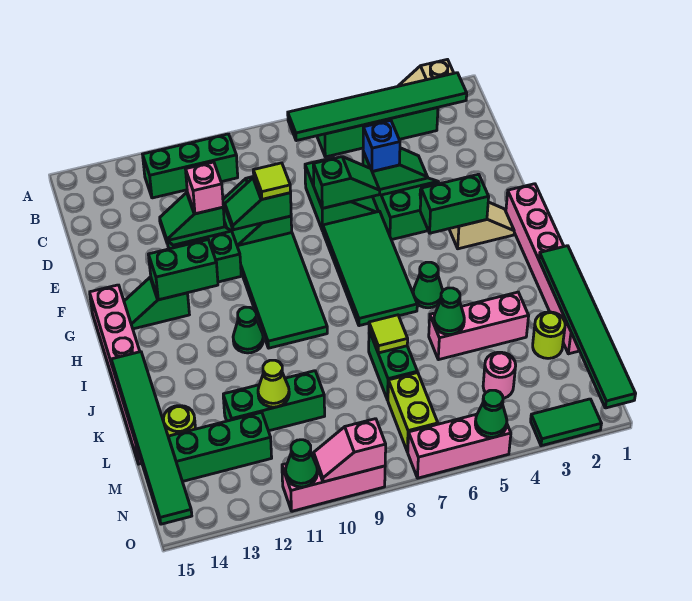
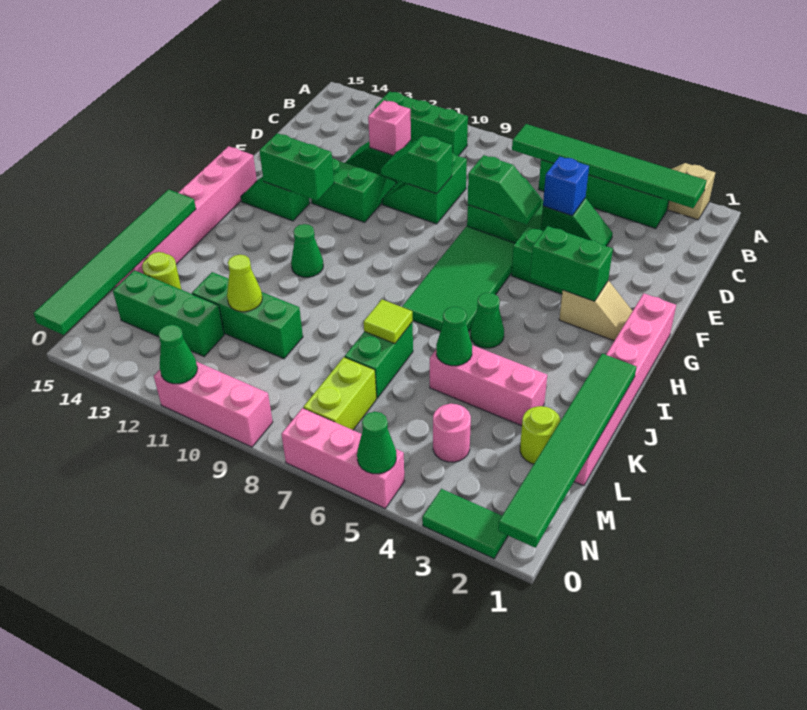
lime 1x1 tile [253,163,291,199] -> none
green 2x4 tile [237,233,327,348] -> none
pink 1x2 slope [314,419,386,482] -> none

